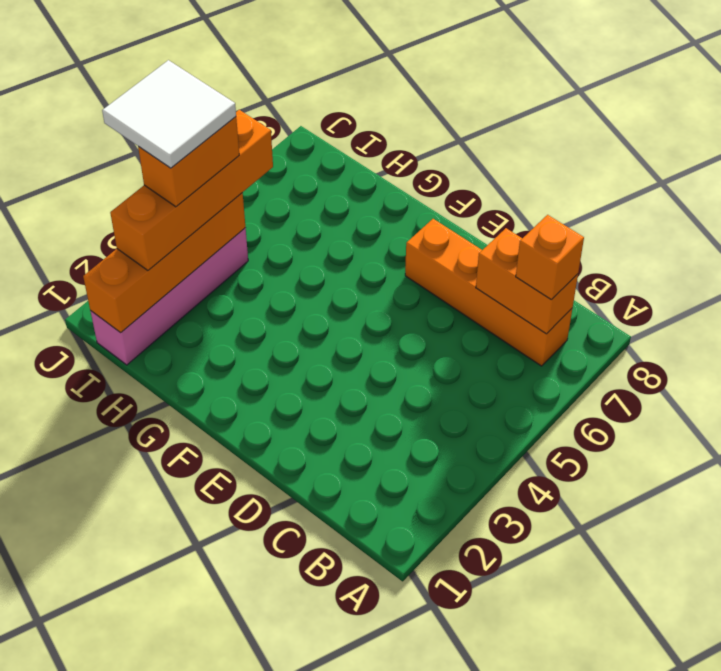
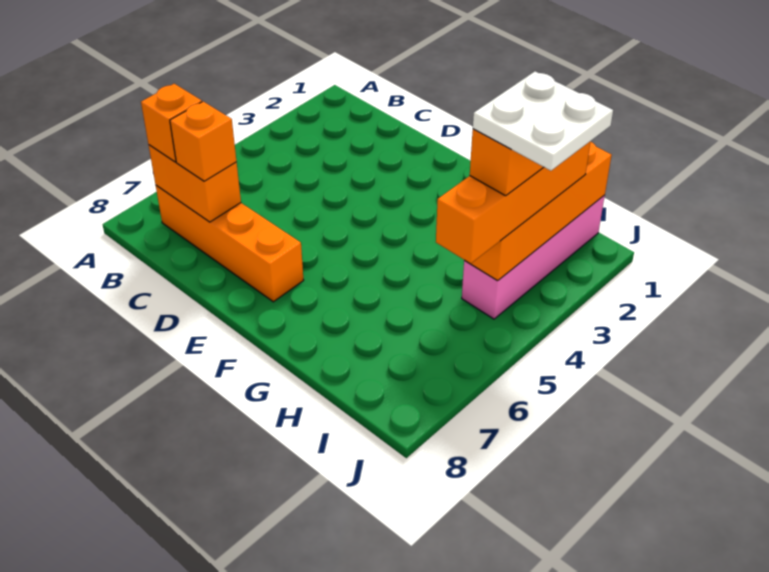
none -> orange 1x1 brick [170,101,236,181]
white 2x2 tile [102,60,236,168] -> white 2x2 plate [473,71,613,171]

